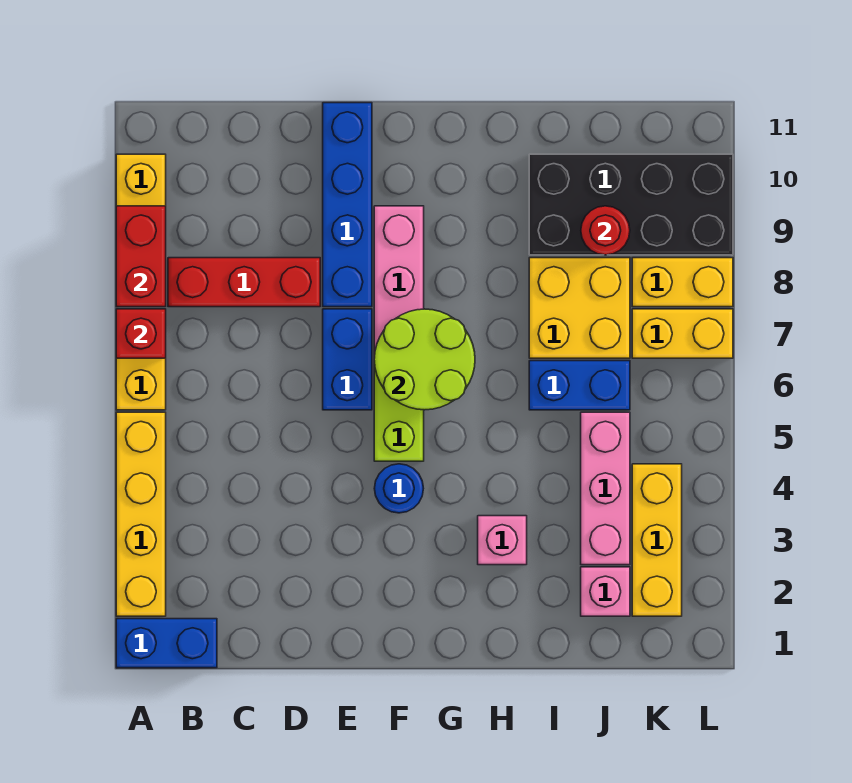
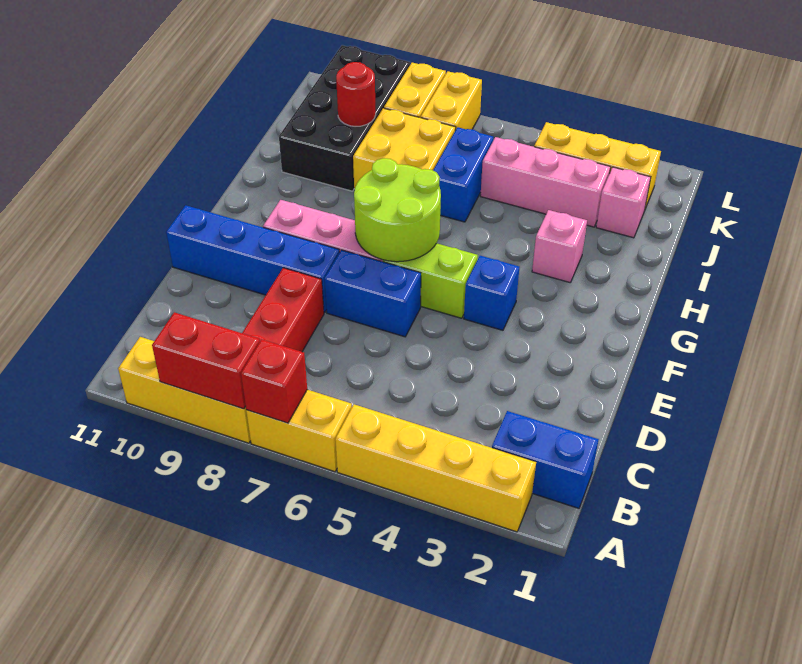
blue 1x2 brick [116,619,217,668] -> blue 1x2 brick turned to [492,411,599,508]
blue 1x1 round brick [374,464,423,513] -> blue 1x1 brick [464,256,520,330]

